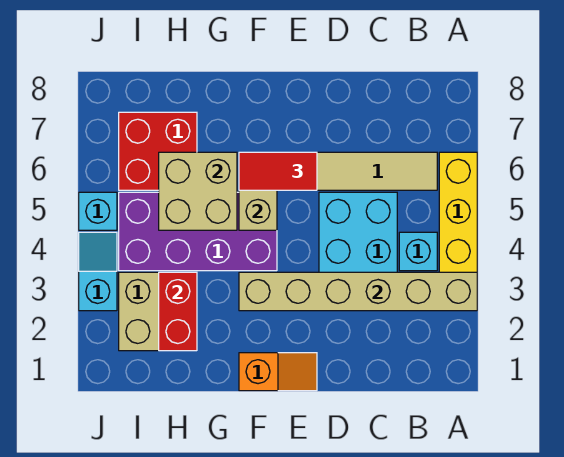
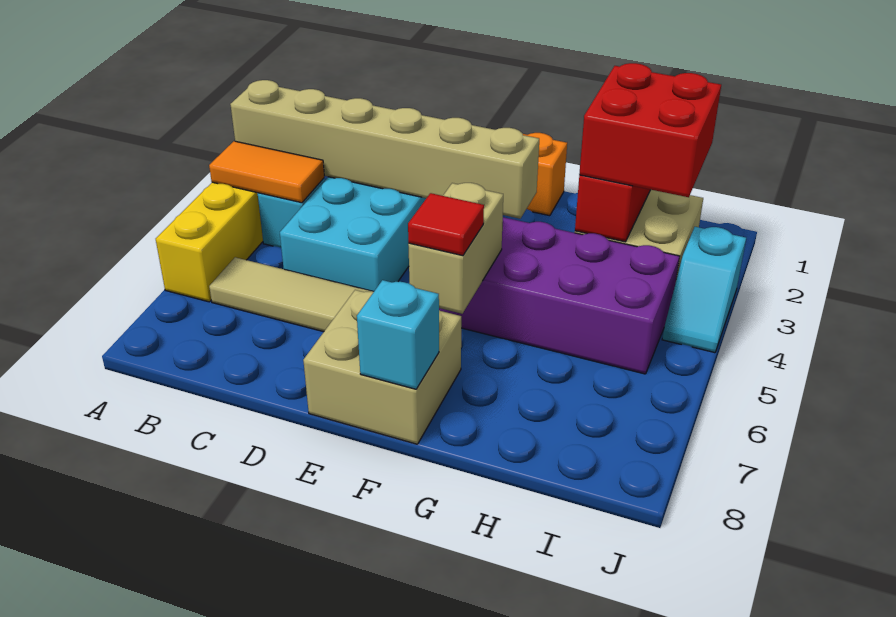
none -> orange 1x2 tile [209,141,324,203]
red 1x2 tile [239,152,317,190] -> red 1x1 tile [408,193,484,256]
tan 2x2 brick [159,152,237,230] -> tan 2x2 brick moved to [303,290,461,444]
red 2x2 brick [119,112,197,190] -> red 2x2 brick moved to [579,63,721,197]
cyan 1x1 brick [79,192,117,230] -> cyan 1x1 brick moved to [357,280,439,389]

